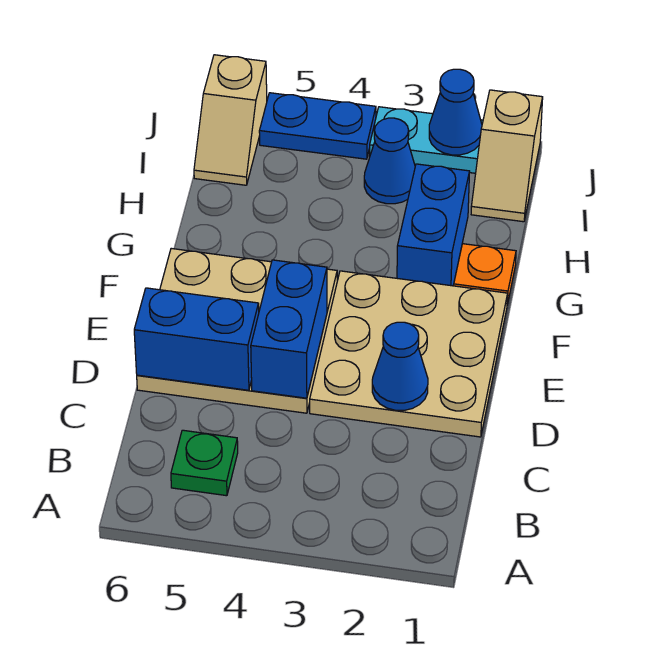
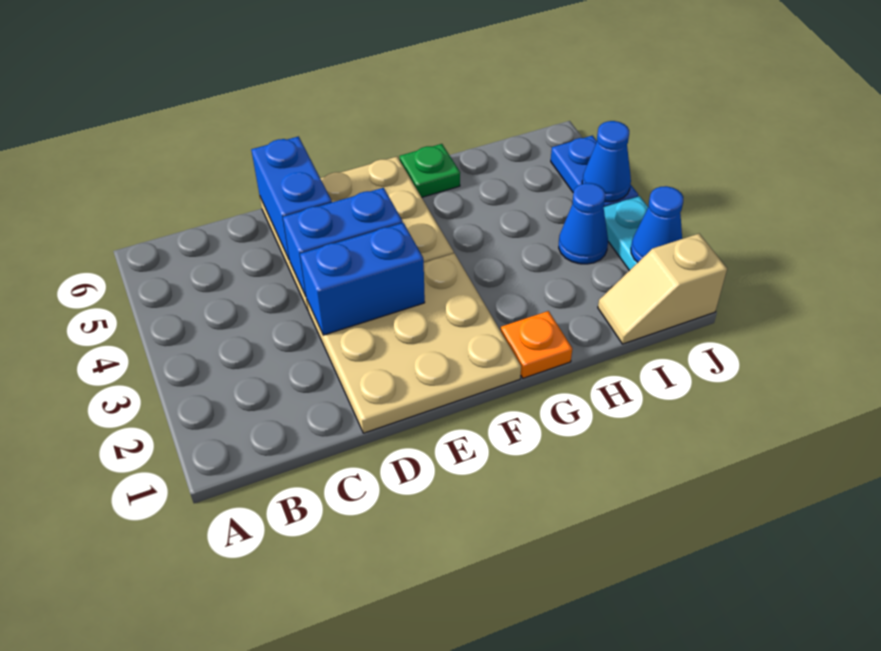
green 1x1 plate [171,430,238,496] -> green 1x1 plate moved to [400,144,460,197]
blue 1x1 cone [372,322,428,410] -> blue 1x1 cone moved to [582,121,631,202]
blue 1x2 brick [397,164,470,286] -> blue 1x2 brick moved to [300,223,425,335]
tan 1x2 slope [194,55,267,185] -> none

